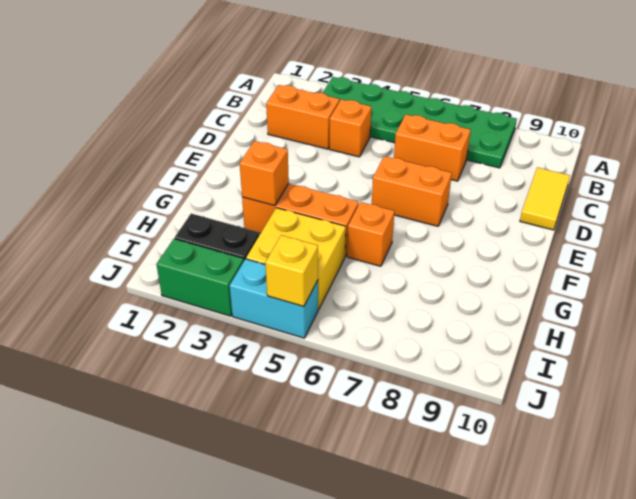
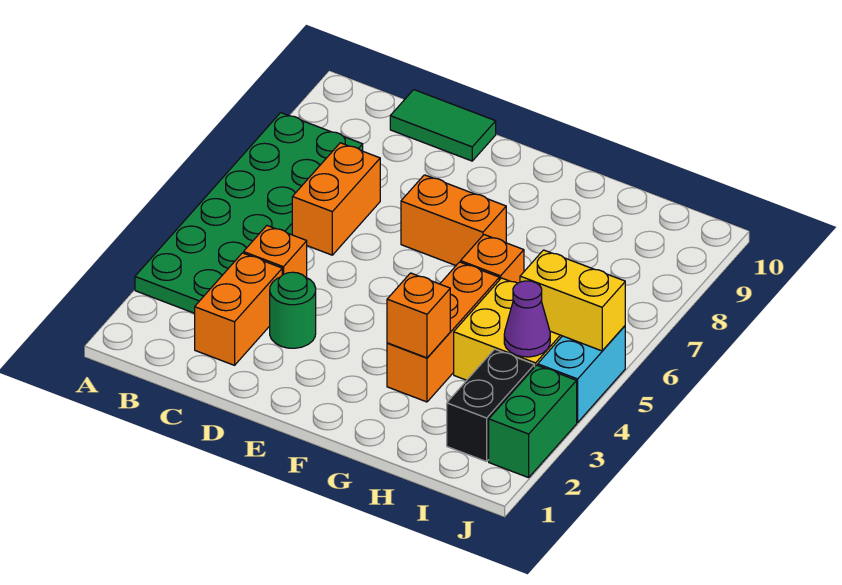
yellow 1x2 tile [520,168,570,230] -> green 1x2 tile [390,90,496,161]
none -> green 1x1 round brick [270,272,316,348]
orange 1x2 brick [372,156,452,226] -> orange 1x2 brick turned to [401,175,506,265]
none -> purple 1x1 cone [504,281,550,357]
yellow 1x1 brick [265,235,318,307] -> yellow 1x2 brick [520,250,625,351]

